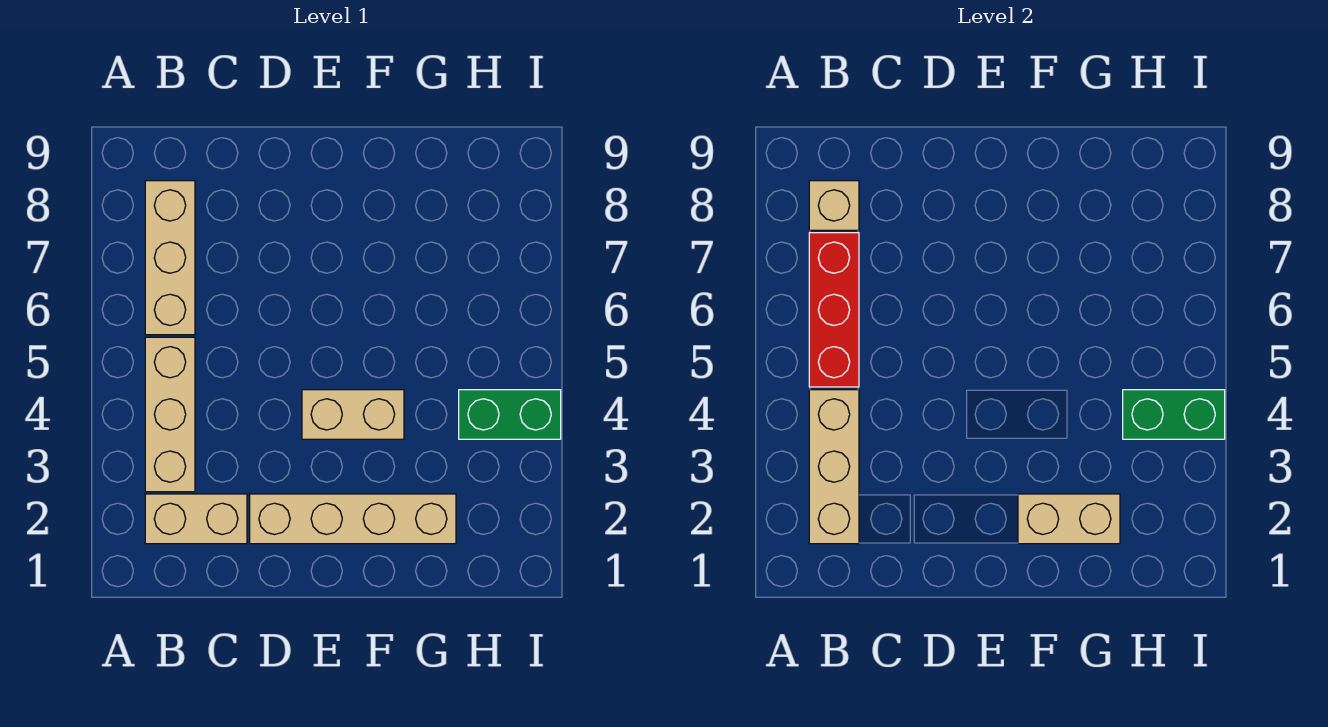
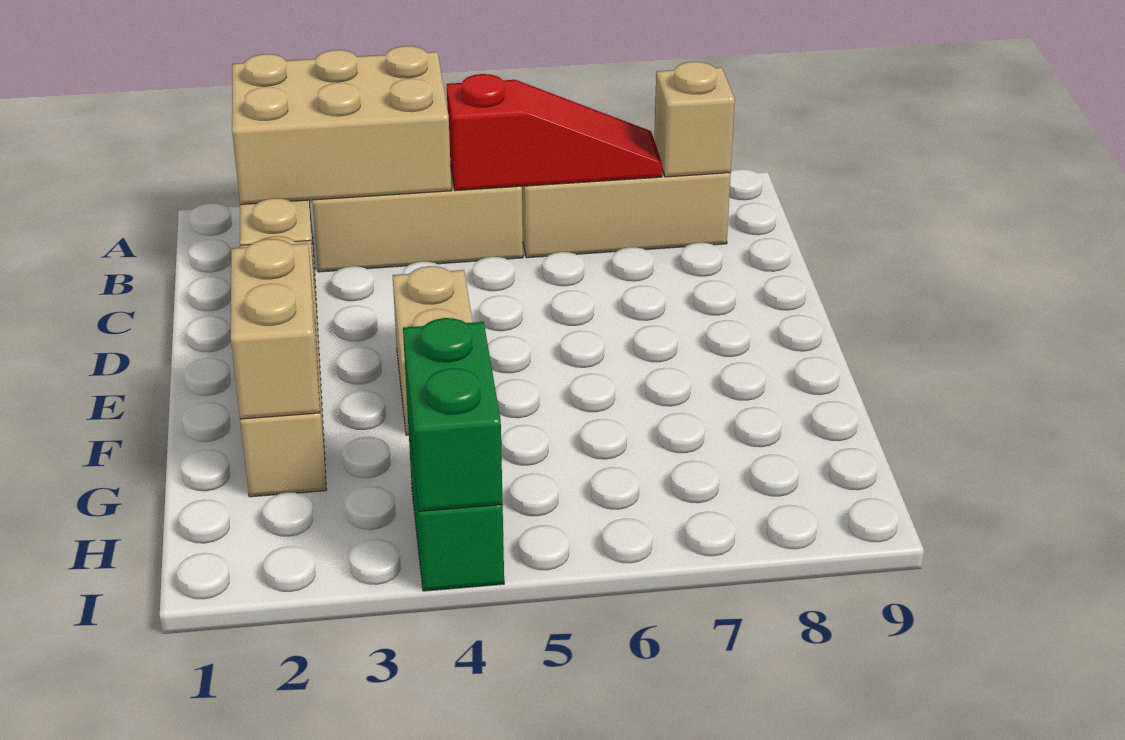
tan 1x3 brick [809,390,859,544] -> tan 2x3 brick [232,46,451,205]
red 1x3 brick [809,233,859,387] -> red 1x3 slope [447,74,662,191]

